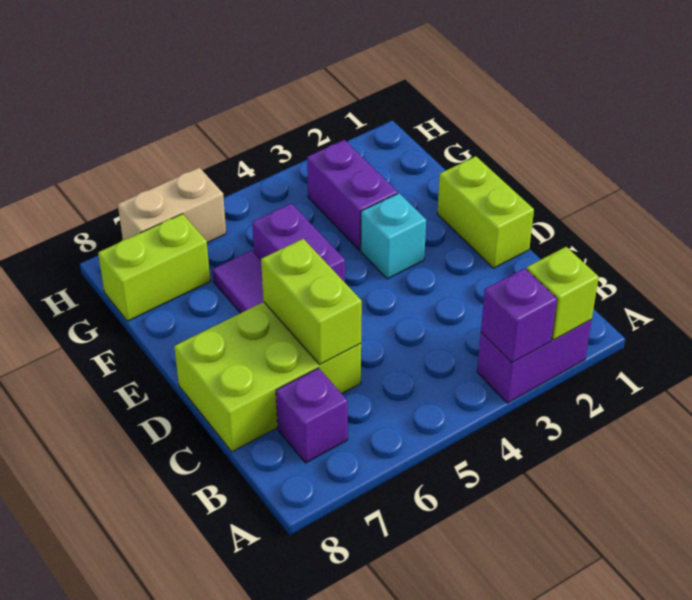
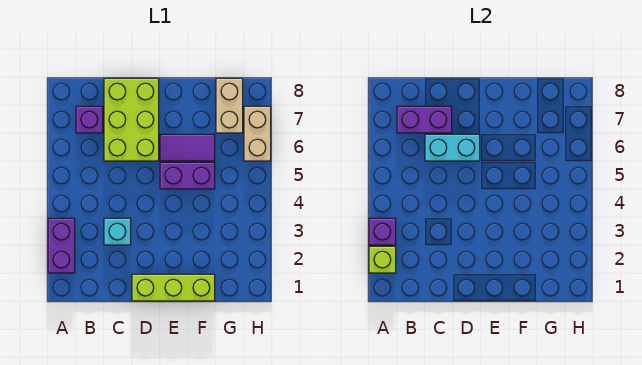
lime 1x2 brick [261,239,362,365] -> cyan 1x2 brick [425,134,480,161]
lime 1x2 brick [437,156,534,268] -> lime 1x3 brick [132,274,215,301]
cyan 1x1 brick [361,193,426,279] -> cyan 1x1 brick moved to [104,218,131,245]
purple 1x2 brick [307,140,398,250] -> purple 1x2 brick moved to [397,106,452,133]
lime 1x2 brick [98,214,210,321] -> tan 1x2 brick [216,78,243,133]

